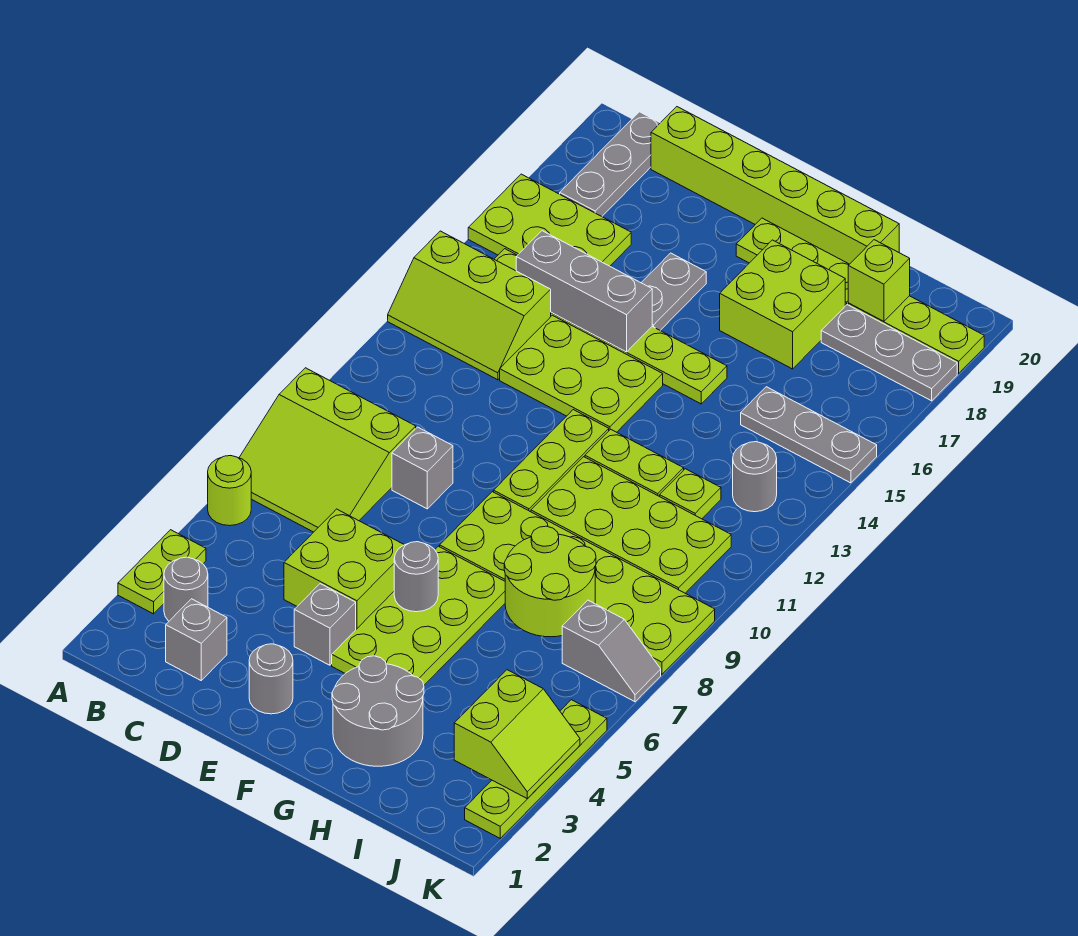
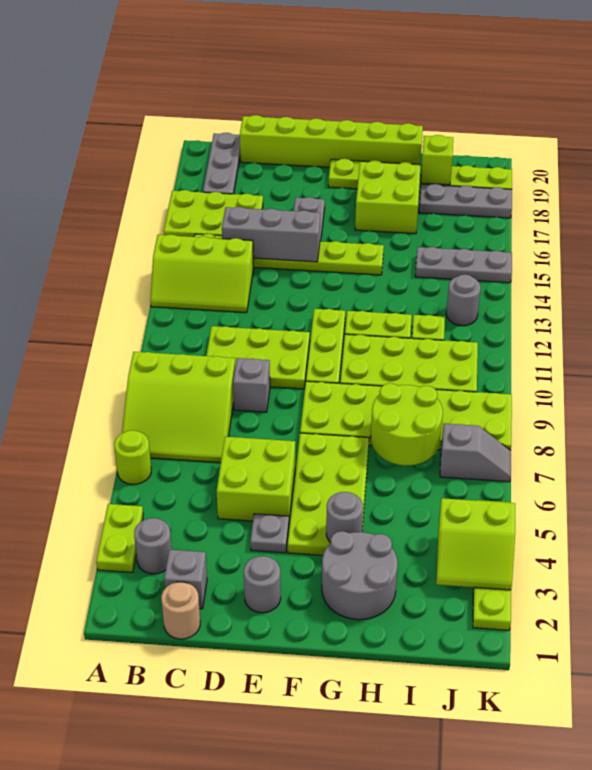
none -> tan 1x1 round brick [161,582,200,639]
lime 2x3 plate [500,315,663,432] -> lime 2x3 plate moved to [206,326,310,389]
grey 1x1 brick [294,584,356,665] -> grey 1x1 plate [250,514,289,553]
grey 1x1 round brick [394,542,438,612] -> grey 1x1 round brick moved to [326,492,363,542]
lime 2x2 slope [454,670,580,799] -> lime 2x2 slope turned to [436,498,515,590]

